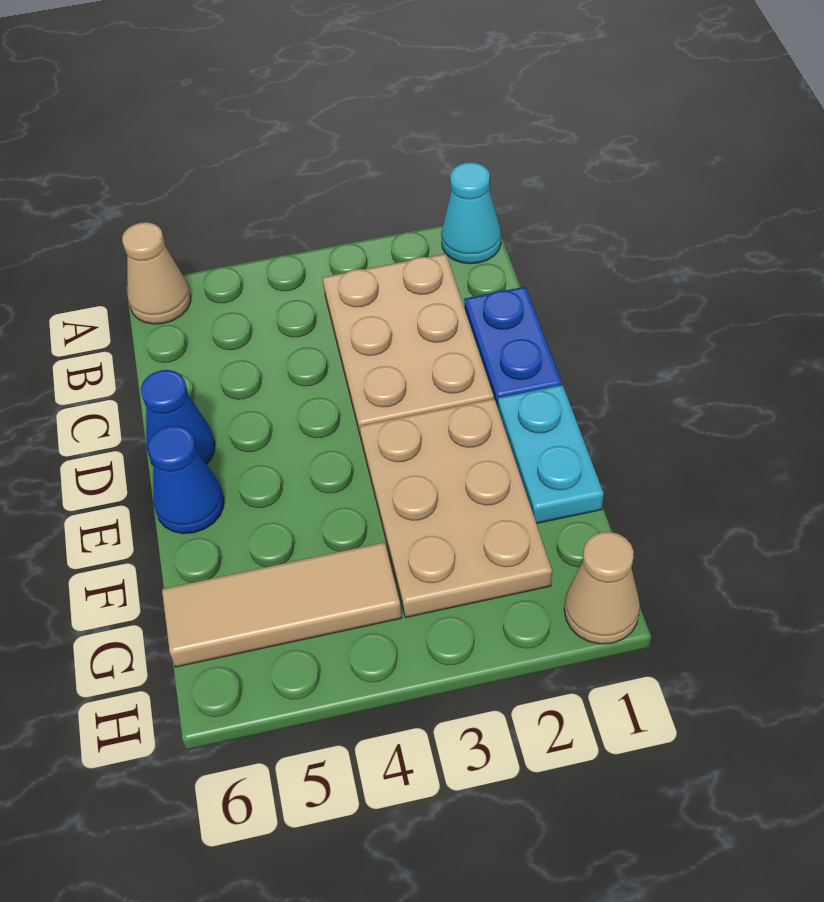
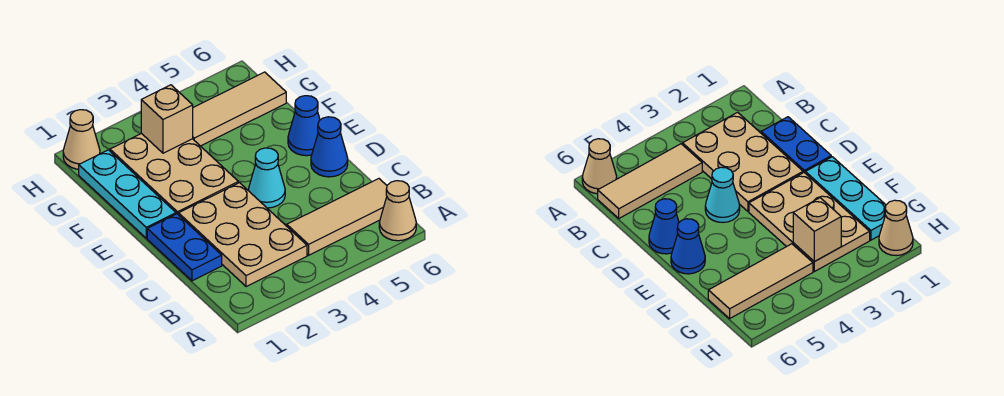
cyan 1x1 cone [441,162,501,264] -> cyan 1x1 cone moved to [248,148,285,208]
none -> tan 1x3 tile [287,179,387,255]
cyan 1x2 plate [498,385,604,524] -> cyan 1x3 plate [79,150,176,238]
none -> tan 1x1 brick [141,85,193,153]

